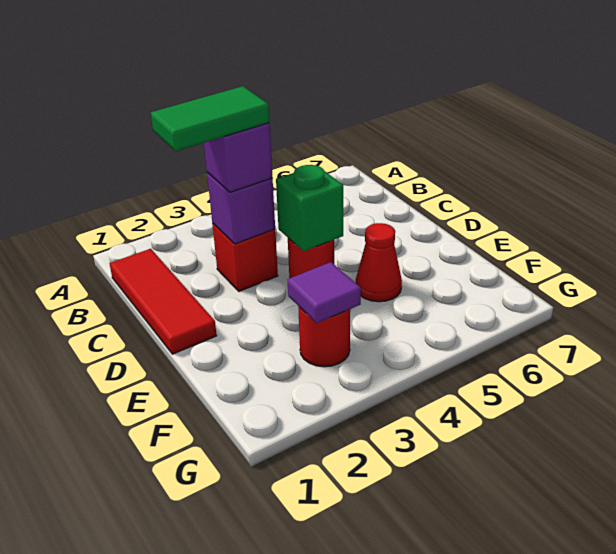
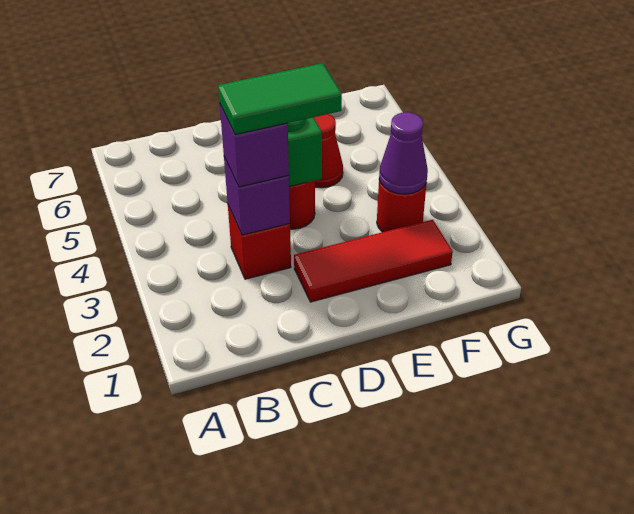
red 1x3 tile [110,249,217,354] -> red 1x3 tile moved to [294,220,453,302]
green 1x2 tile [151,86,269,151] -> green 1x2 tile turned to [218,63,342,135]
purple 1x1 tile [288,262,361,323] -> purple 1x1 cone [379,112,428,194]

